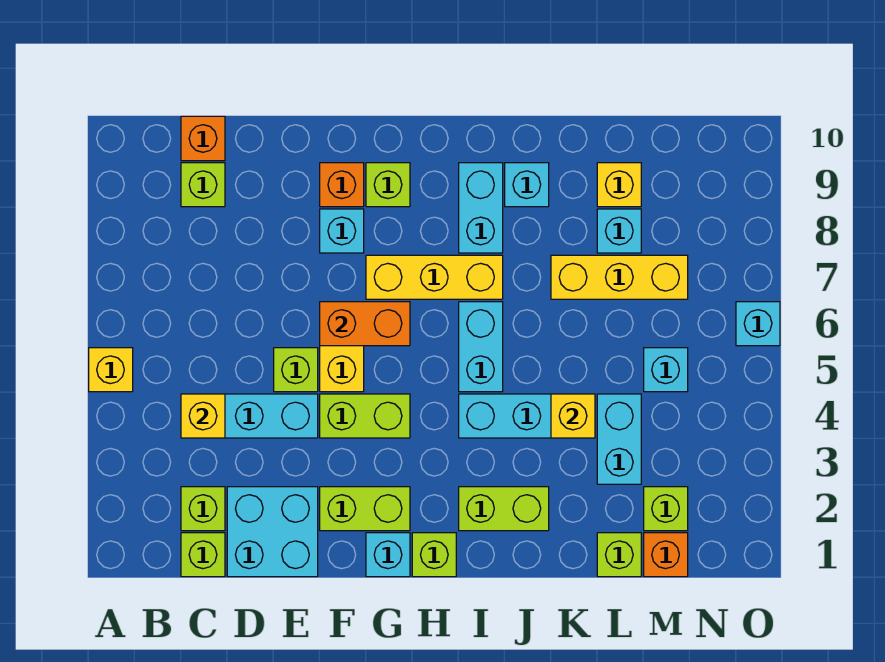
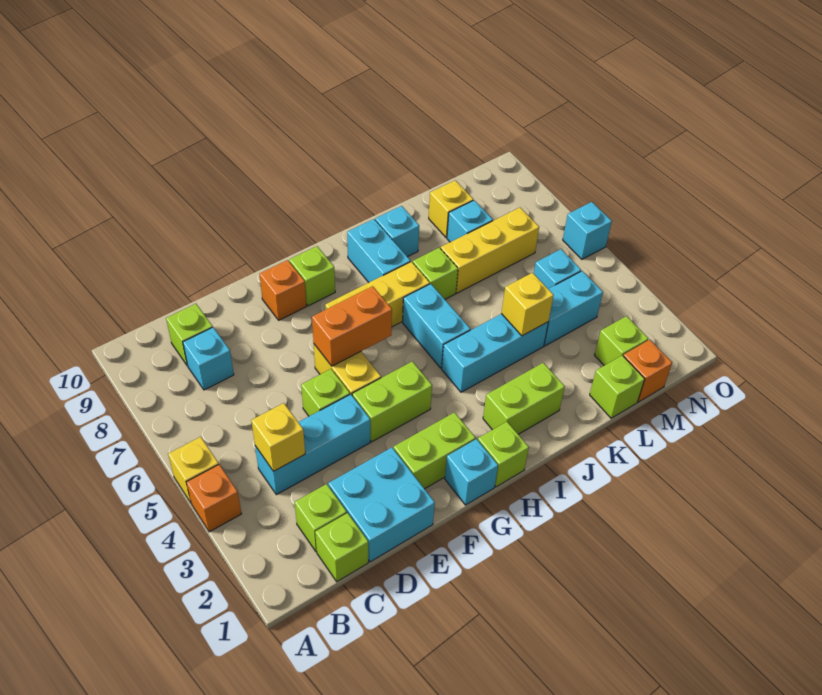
orange 1x1 brick [181,116,225,161] -> orange 1x1 brick moved to [186,465,241,532]
cyan 1x1 brick [320,209,364,253] -> cyan 1x1 brick moved to [183,327,234,390]
none -> lime 1x1 brick [413,248,458,299]
cyan 1x2 brick [597,394,641,484] -> cyan 1x2 brick turned to [544,271,603,346]

